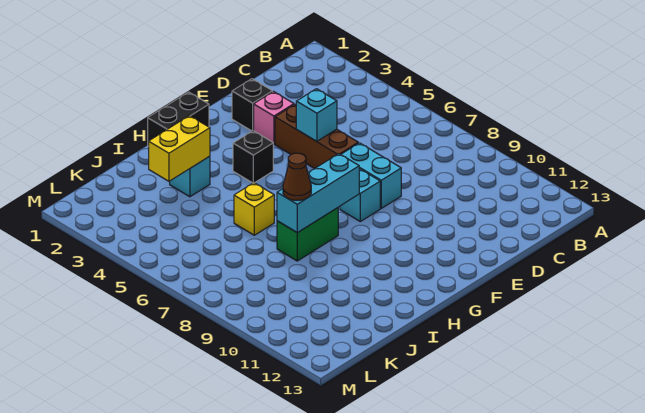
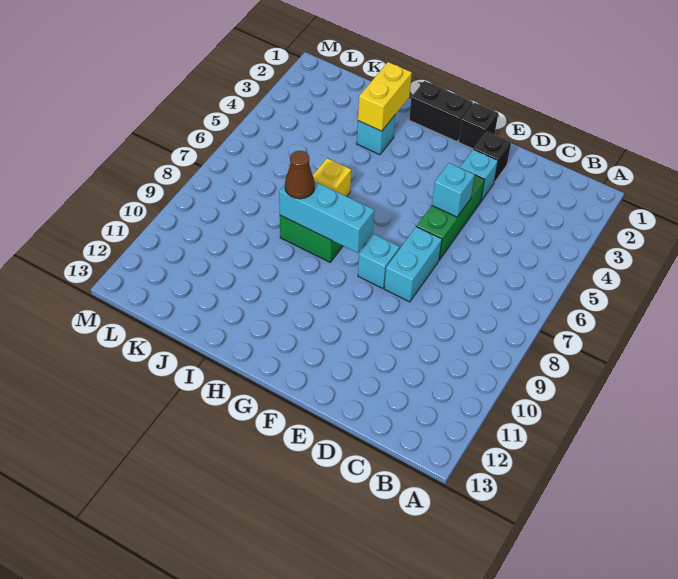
pink 1x1 brick [254,92,294,144] -> cyan 1x1 brick [460,149,498,201]
brown 1x3 brick [275,105,358,169] -> green 1x3 brick [417,175,484,260]
black 1x1 brick [233,131,273,183] -> black 1x1 brick moved to [458,102,498,149]
yellow 1x2 brick [149,116,210,181] -> yellow 1x2 brick turned to [358,62,412,131]

